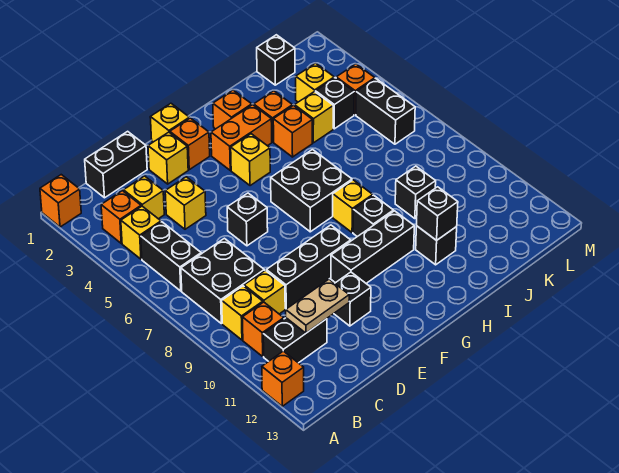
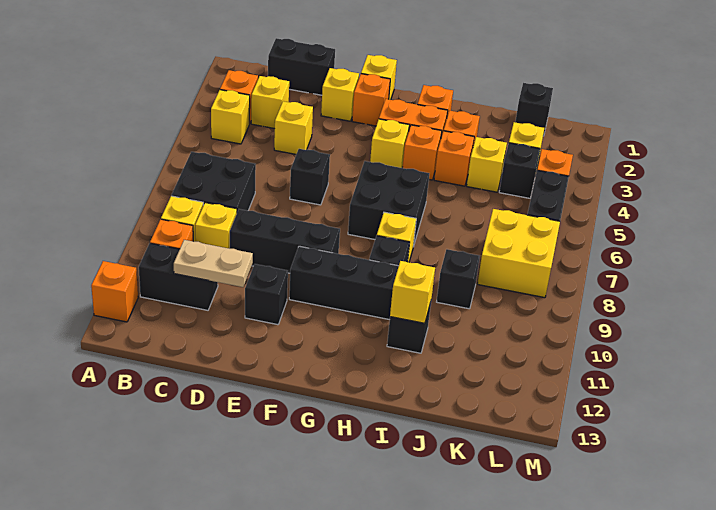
orange 1x1 brick [40,175,81,227] -> orange 1x1 brick moved to [402,125,442,180]
black 1x2 brick [141,222,201,291] -> none
black 1x1 brick [417,187,458,240] -> yellow 1x1 brick [390,261,435,323]
none -> yellow 2x2 brick [478,209,560,298]

